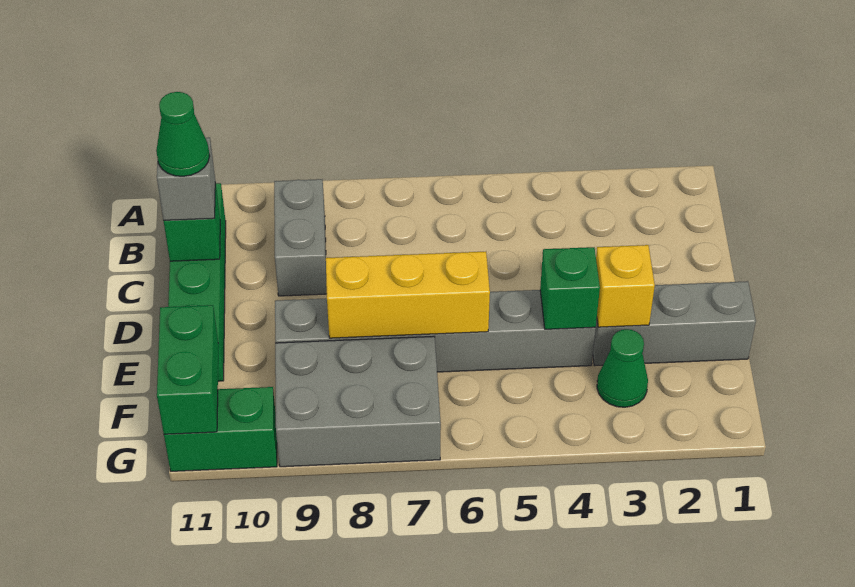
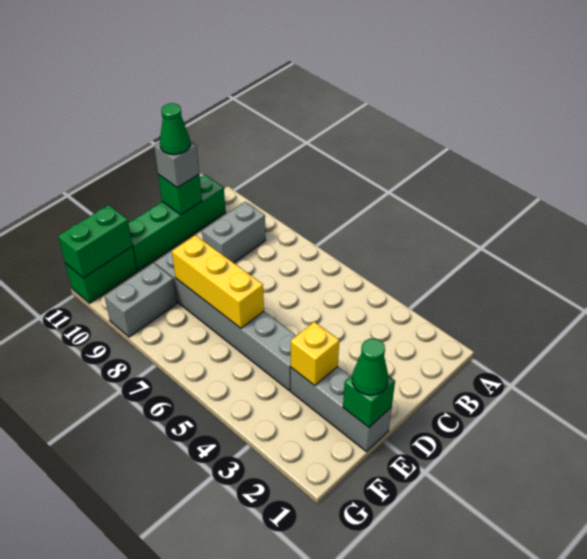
green 1x1 brick [540,247,600,329] -> green 1x1 brick moved to [343,375,395,427]
green 1x1 cone [597,329,648,407] -> green 1x1 cone moved to [352,339,388,395]
grey 2x3 brick [275,336,441,467] -> grey 1x2 brick [104,263,177,337]
green 1x2 brick [164,387,277,471] -> green 1x2 brick turned to [65,247,137,303]

